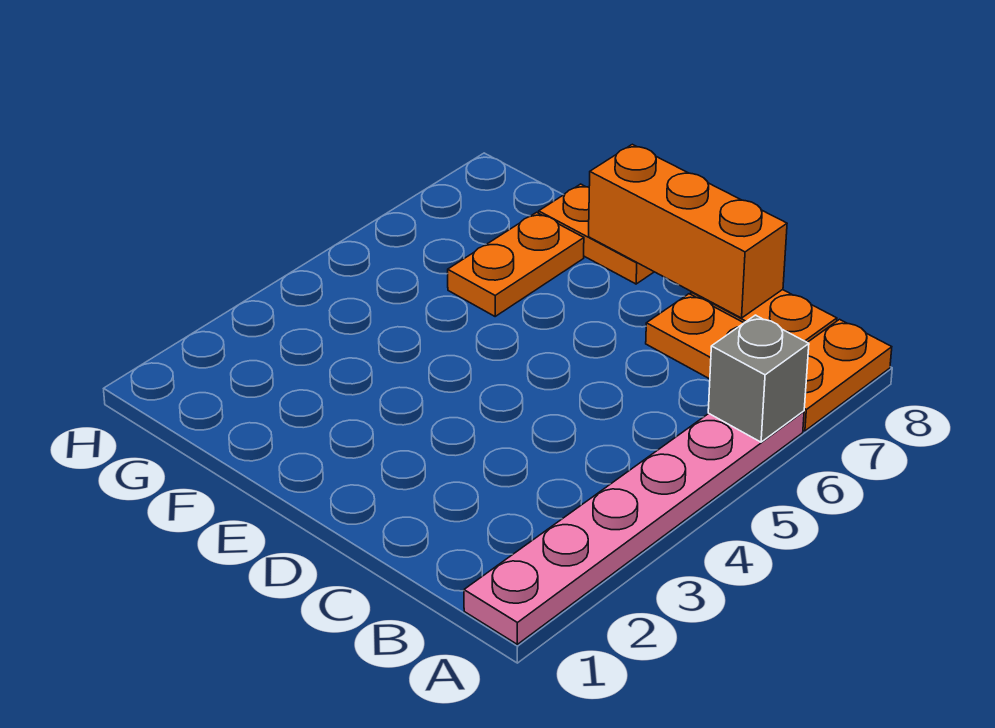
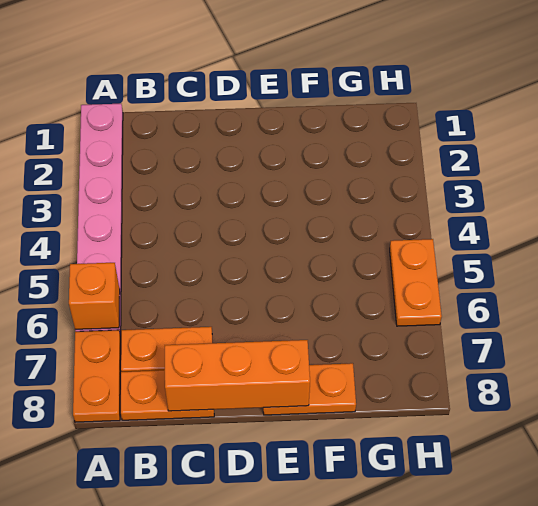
grey 1x1 brick [708,315,809,442] -> orange 1x1 brick [69,263,120,329]
orange 1x2 plate [448,212,584,316] -> orange 1x2 plate moved to [390,239,442,326]

